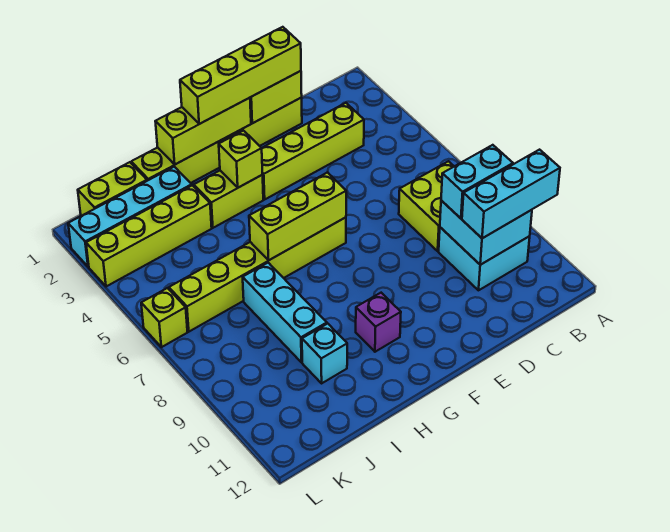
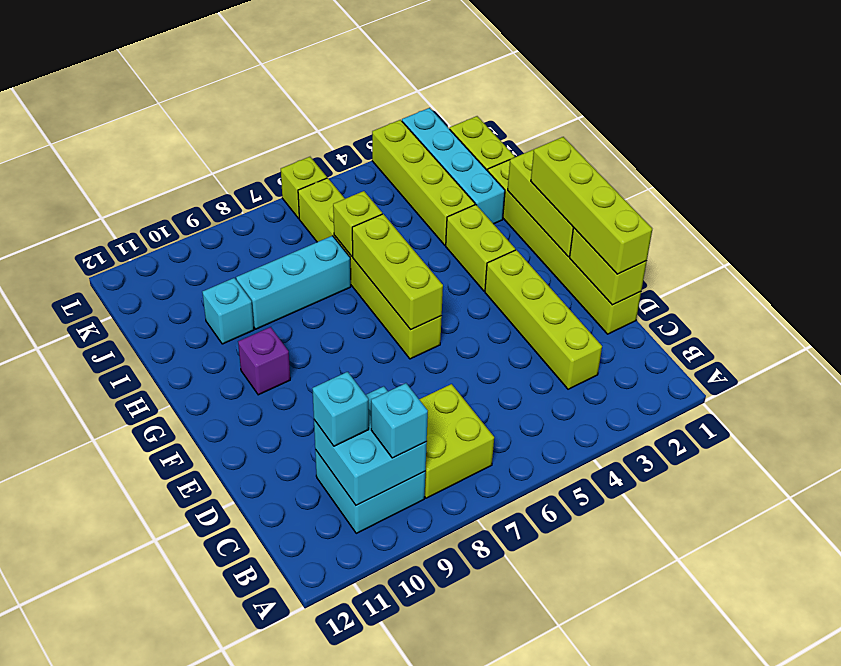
cyan 1x3 brick [462,150,560,238] -> cyan 1x1 brick [312,372,369,446]
cyan 1x2 brick [441,145,513,218] -> cyan 1x1 brick [371,383,428,458]
lime 1x1 brick [219,131,263,188] -> lime 1x1 brick moved to [333,191,382,256]

